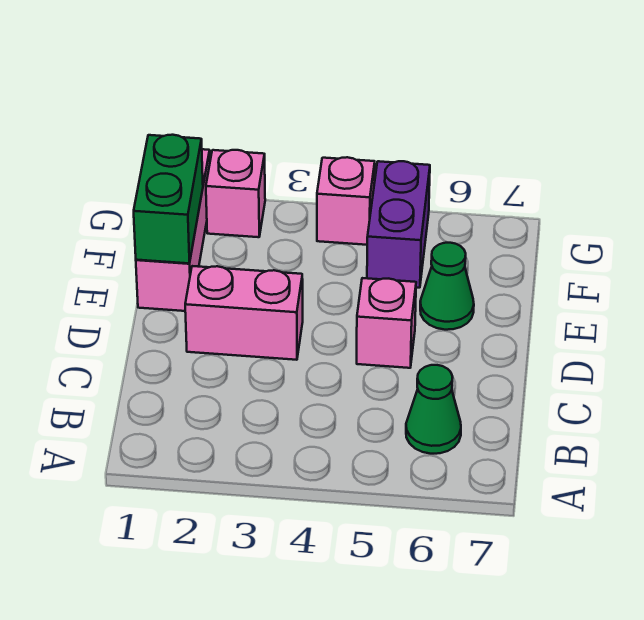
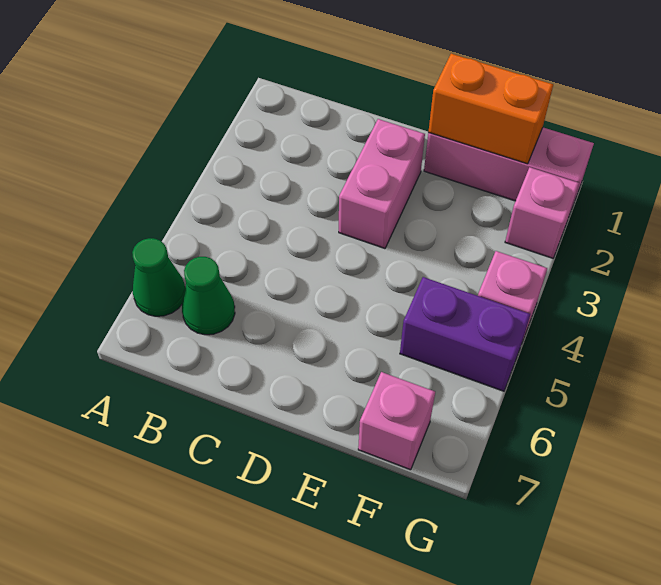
pink 1x1 brick [357,278,416,368] -> pink 1x1 brick moved to [358,372,435,470]
green 1x2 brick [134,135,203,263] -> orange 1x2 brick [428,54,553,164]
green 1x1 cone [420,243,474,330] -> green 1x1 cone moved to [132,238,185,316]

